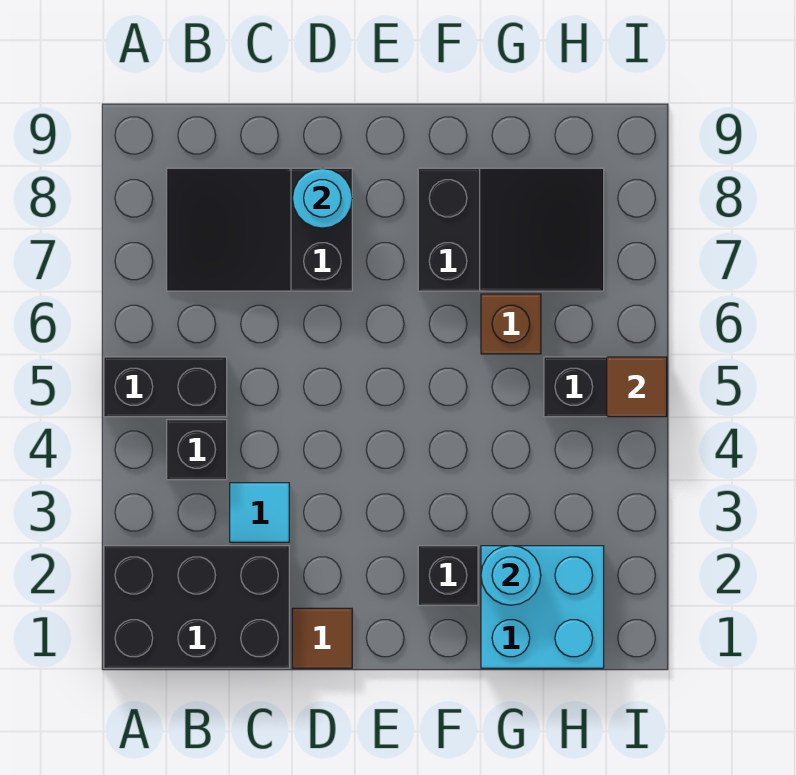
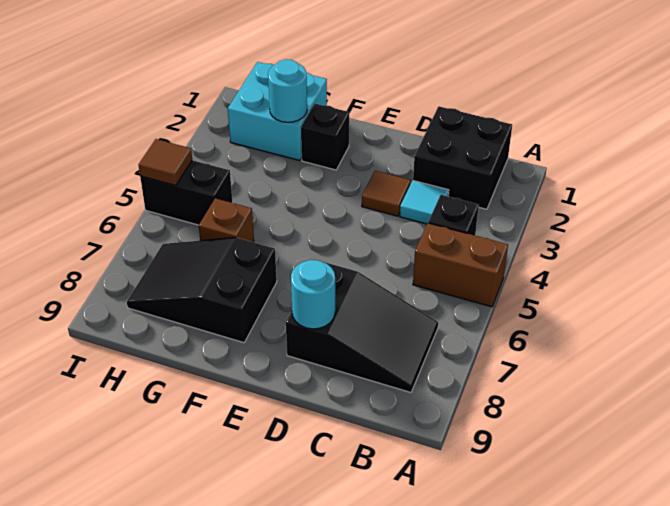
black 2x3 brick [104,546,289,668] -> black 2x2 brick [413,106,512,209]
black 1x2 brick [104,357,227,417] -> brown 1x2 brick [413,223,508,307]
brown 1x1 tile [292,608,352,668] -> brown 1x1 tile moved to [362,171,411,216]

